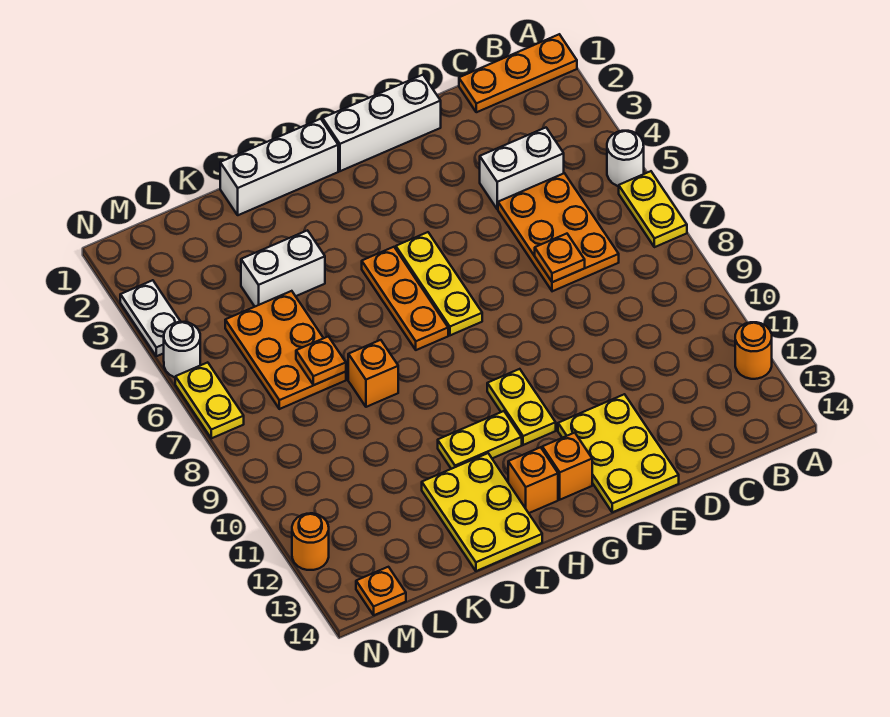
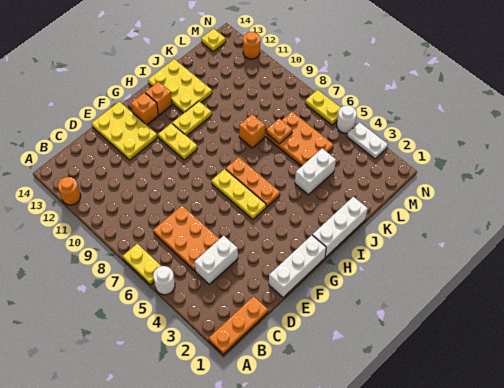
orange 1x1 plate [535,234,585,282] -> none
orange 1x1 plate [356,567,406,615] -> yellow 1x1 plate [201,29,226,52]

